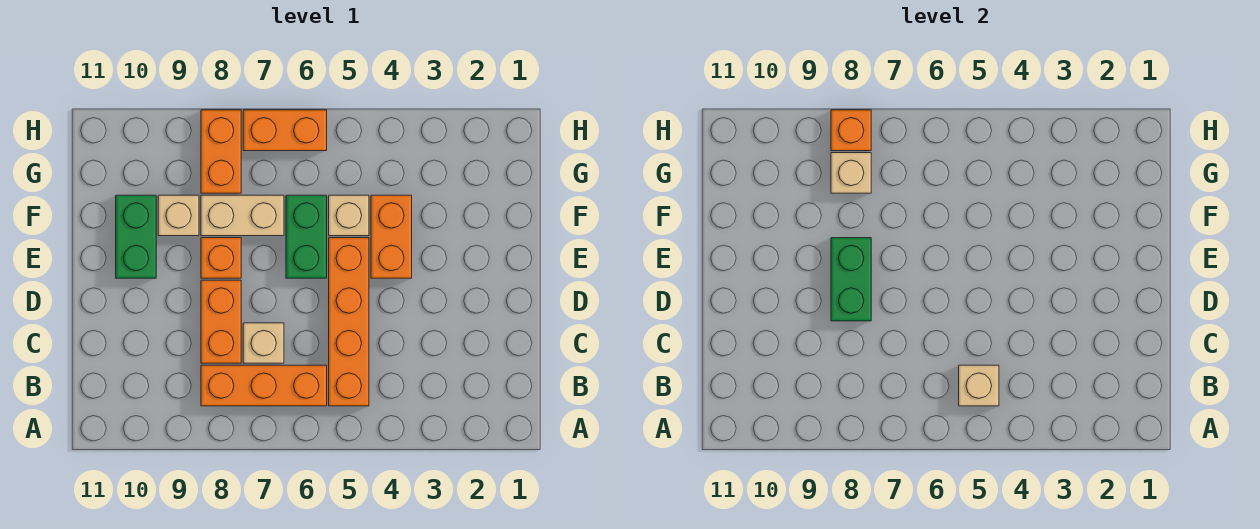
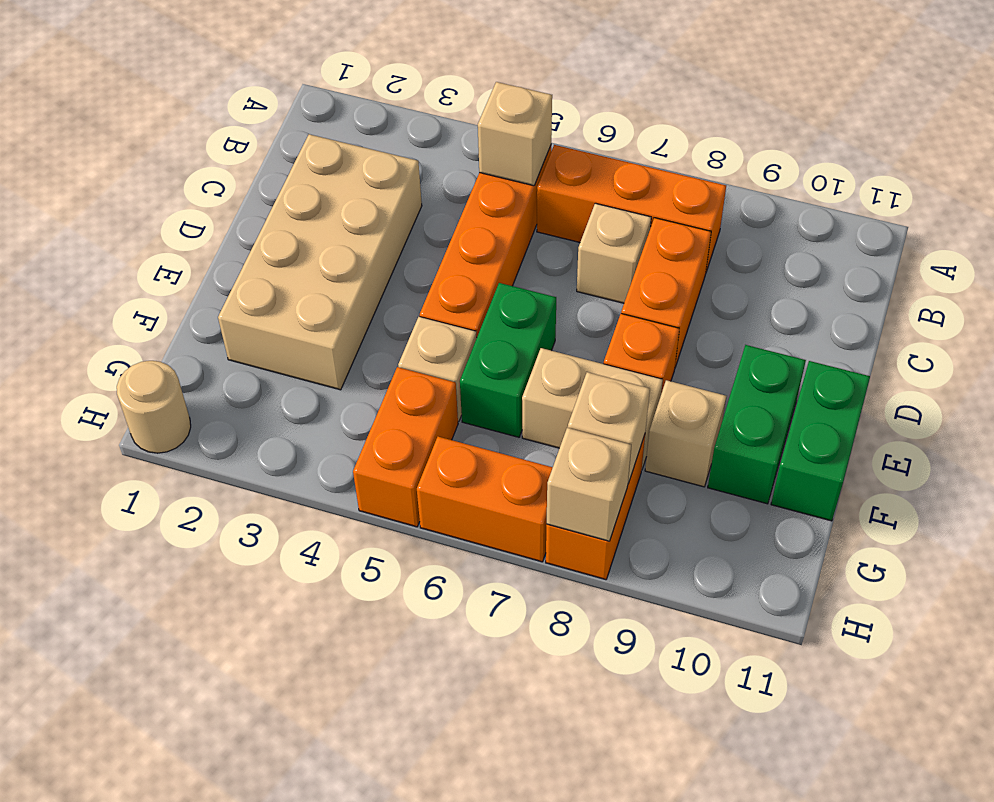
none -> tan 2x4 brick [218,134,422,390]
green 1x2 brick [831,238,871,321] -> green 1x2 brick moved to [771,361,870,521]
orange 1x2 brick [371,195,412,278] -> orange 1x2 brick moved to [353,367,458,527]
none -> tan 1x1 round brick [117,361,191,453]
orange 1x1 brick [831,110,871,151] -> tan 1x1 brick [547,428,631,541]

